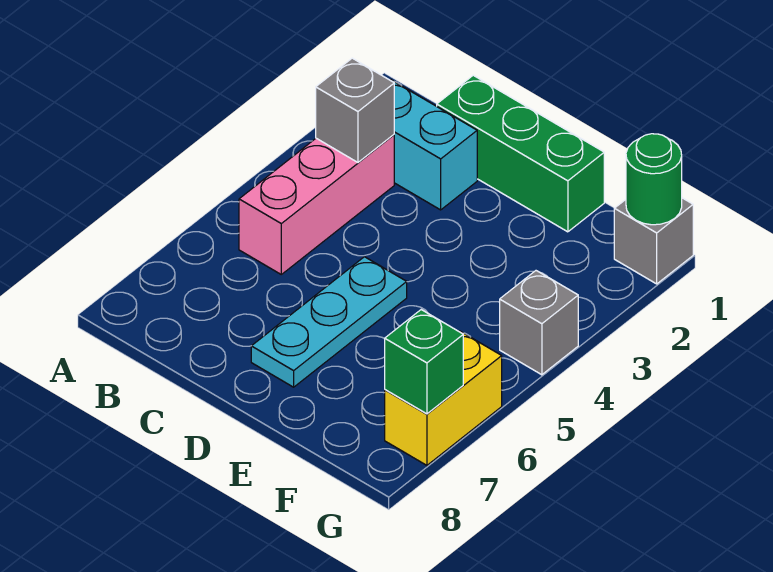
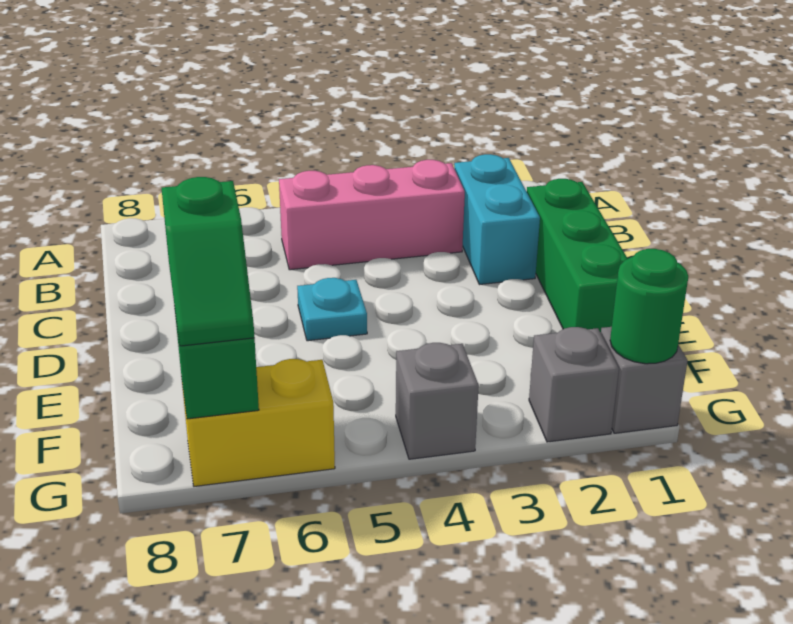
grey 1x1 brick [316,58,394,162] -> grey 1x1 brick moved to [529,327,619,442]
cyan 1x3 plate [251,257,407,387] -> cyan 1x1 plate [297,278,367,341]
none -> green 1x2 slope [162,177,254,346]

